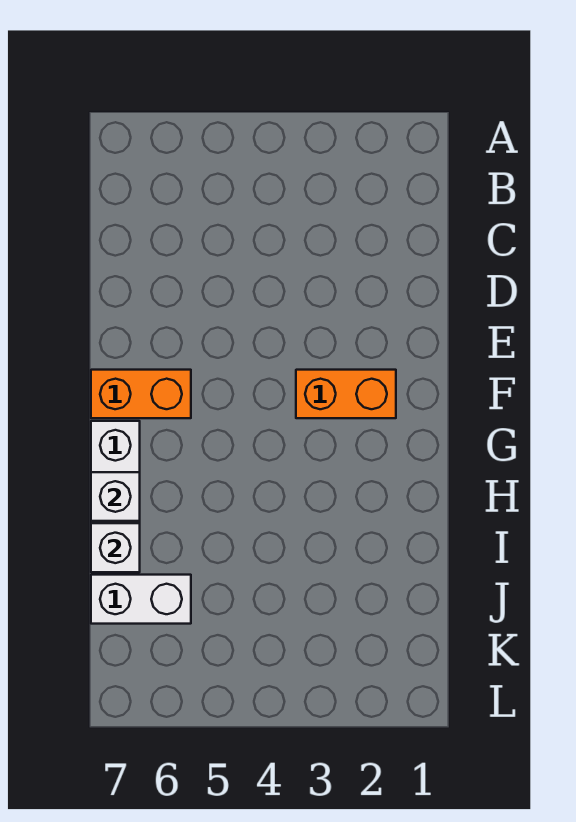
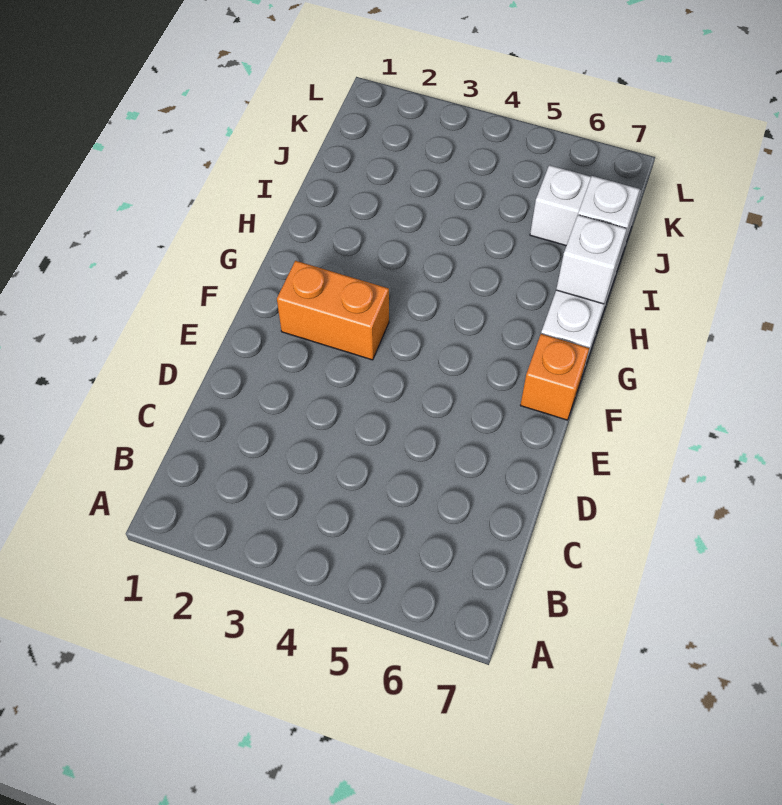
orange 1x2 brick [91,370,191,418] -> orange 1x1 brick [520,334,589,420]

